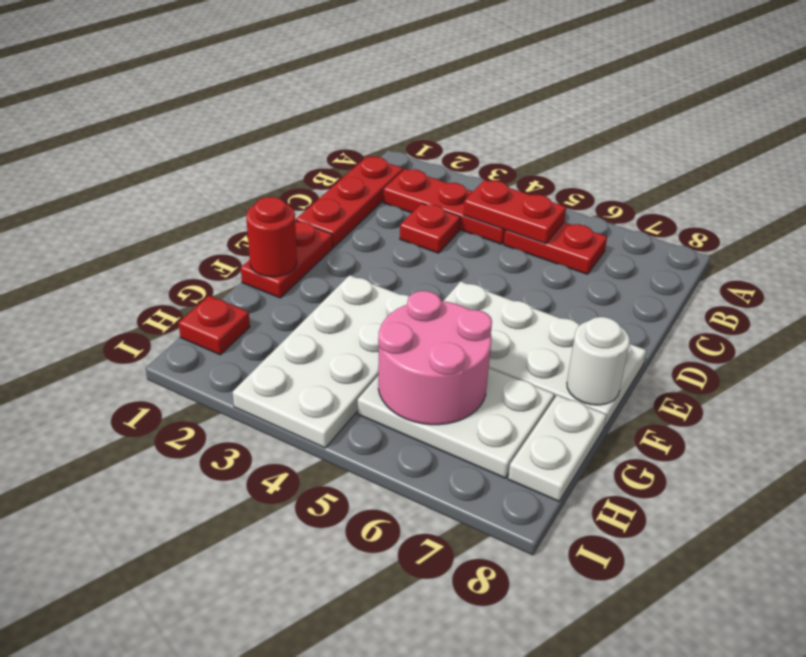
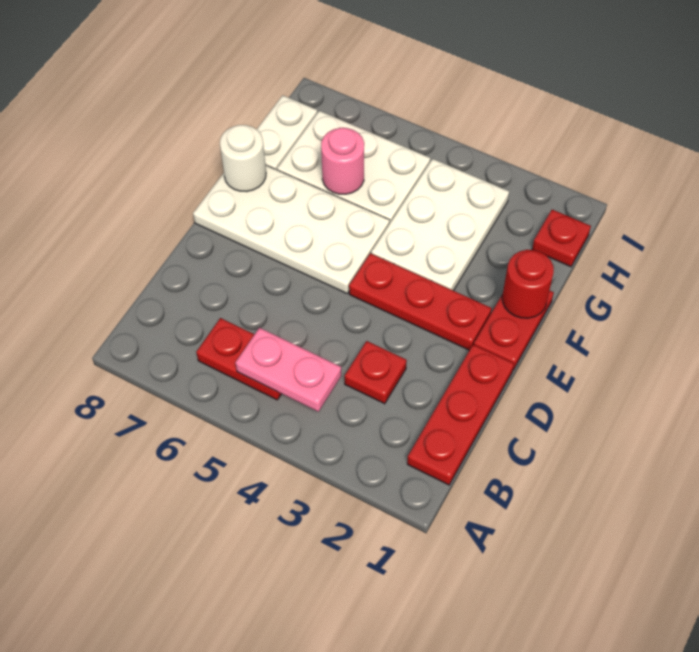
red 1x3 plate [383,169,505,244] -> red 1x3 plate moved to [349,253,492,350]
red 1x2 plate [464,180,566,244] -> pink 1x2 plate [235,328,341,412]
white 2x4 plate [233,275,409,448] -> white 2x3 plate [371,159,509,291]
pink 2x2 round brick [378,291,492,425] -> pink 1x1 round brick [321,128,364,194]

